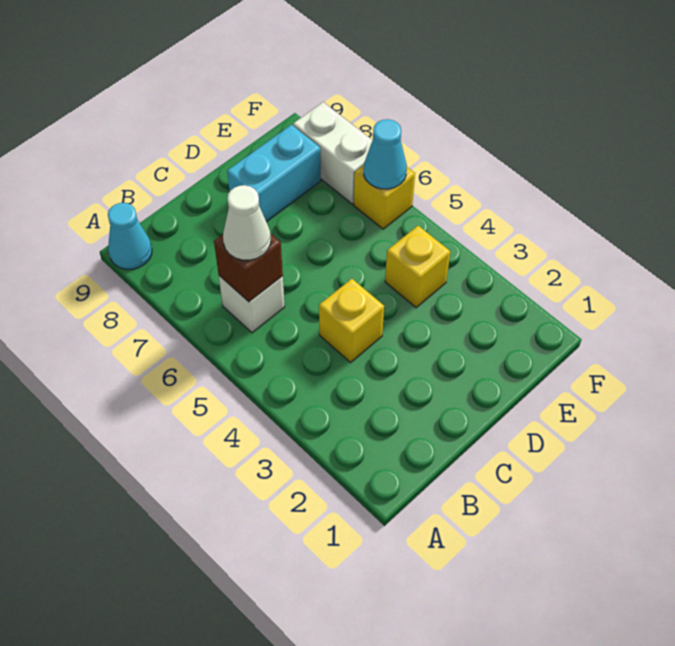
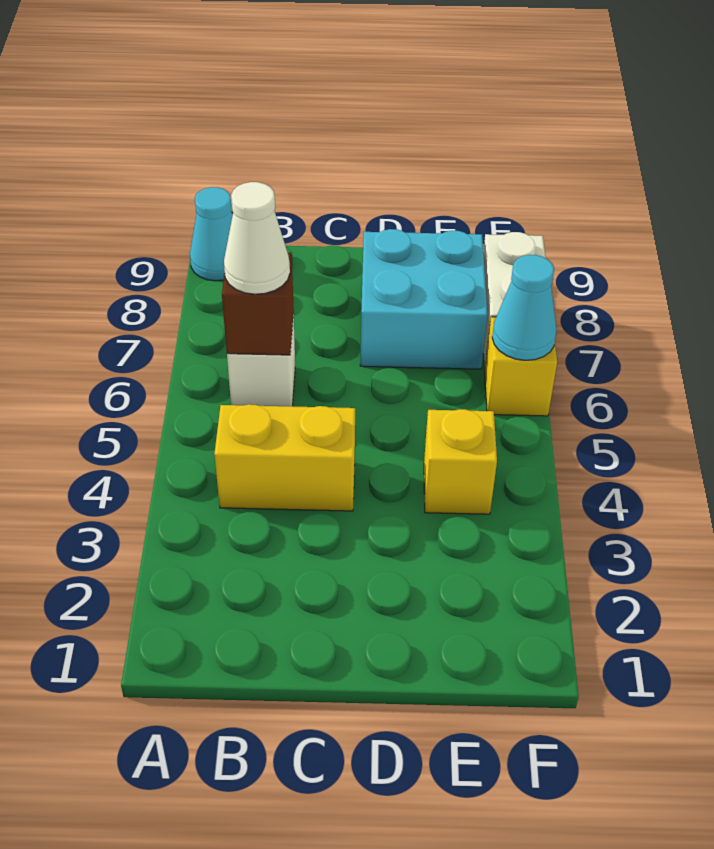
yellow 1x1 brick [319,279,384,362] -> yellow 1x2 brick [214,404,355,511]
cyan 1x2 brick [227,125,321,222] -> cyan 2x2 brick [360,229,487,369]

